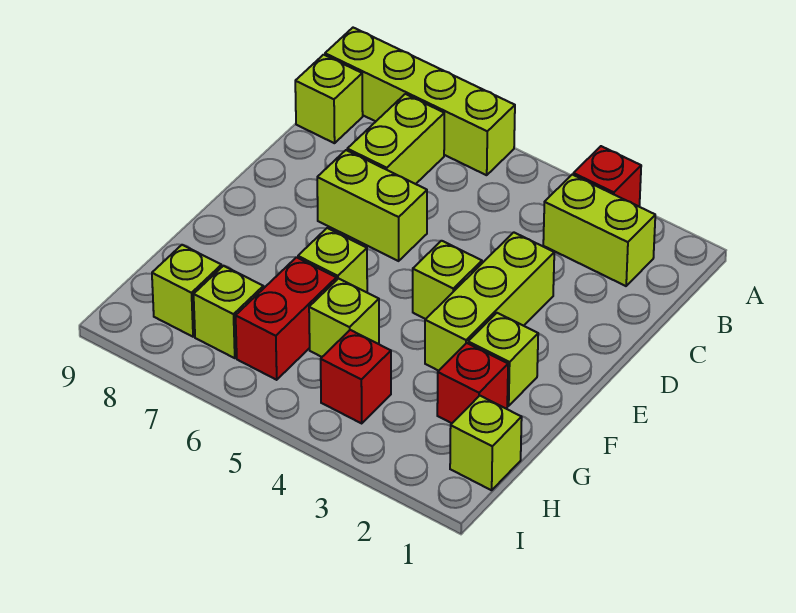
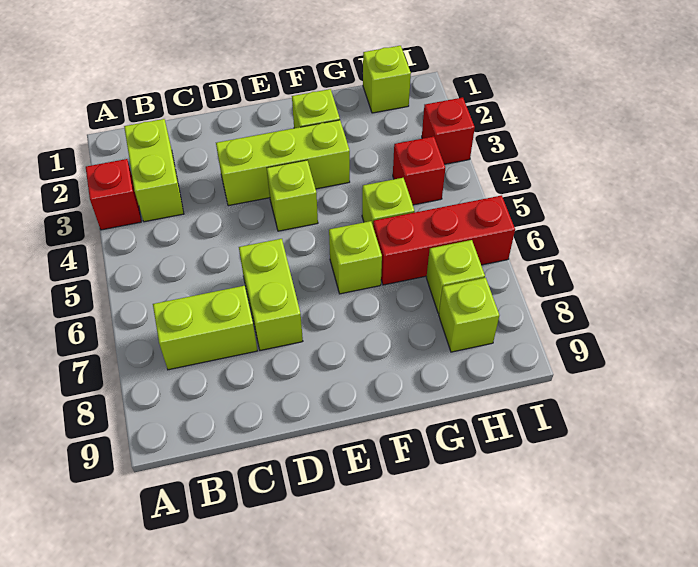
lime 1x4 brick [325,28,515,175] -> none
lime 1x1 brick [295,55,363,143] -> none
red 1x1 brick [437,343,508,423] -> red 1x1 brick moved to [422,98,475,164]
red 1x2 brick [236,257,336,380] -> red 1x3 brick [373,195,515,285]

